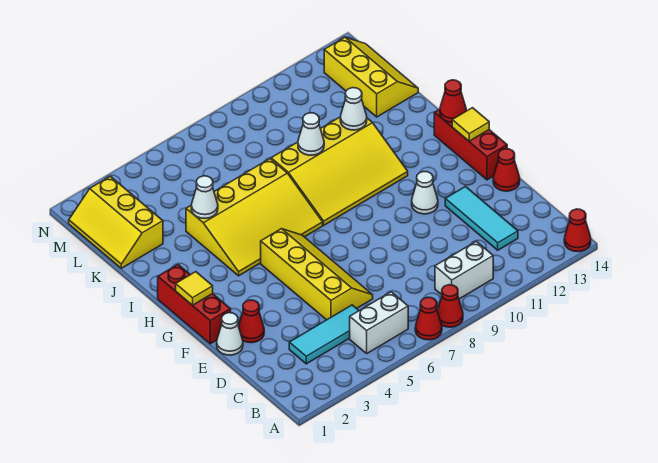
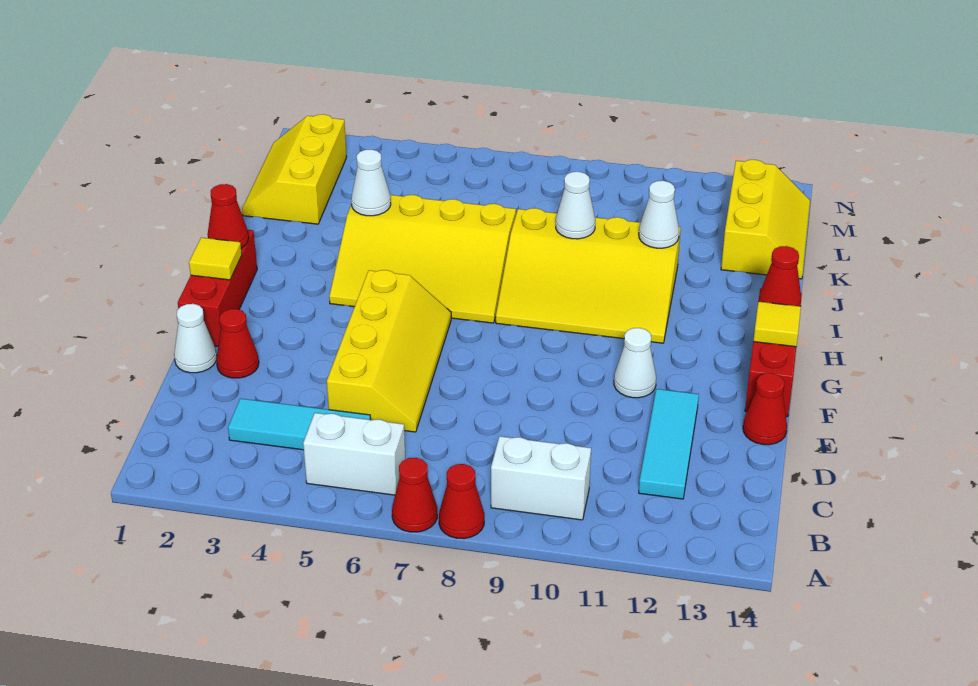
red 1x1 cone [564,209,591,252] -> red 1x1 cone moved to [208,184,249,248]

